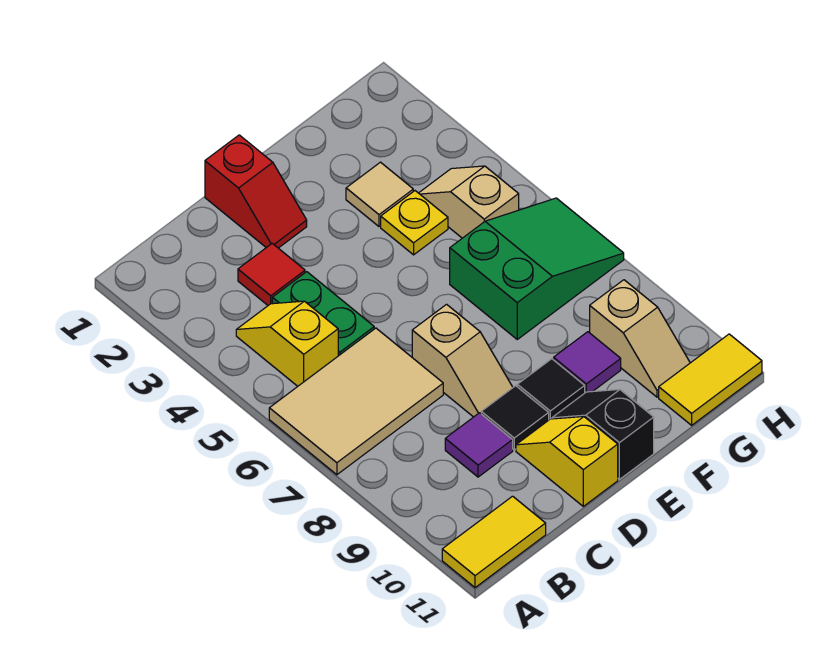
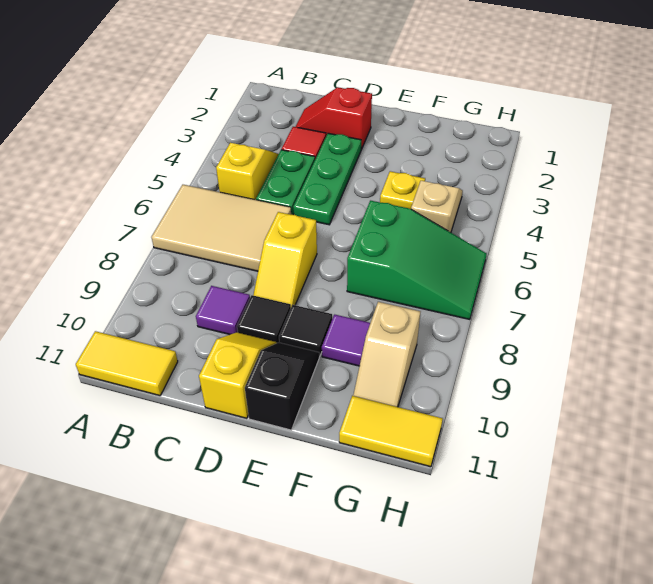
red 1x2 slope [205,135,307,248] -> red 1x2 slope turned to [296,87,372,149]
none -> green 1x3 plate [293,133,361,225]
tan 1x2 slope [412,304,513,417] -> yellow 1x2 slope [253,212,317,307]
tan 1x1 tile [346,162,413,226] -> none

